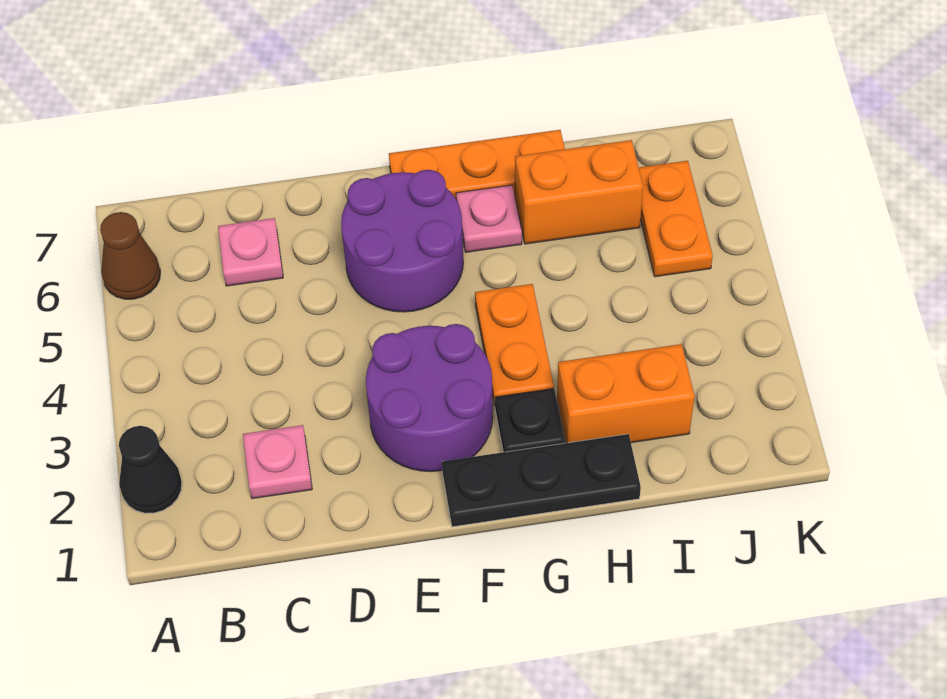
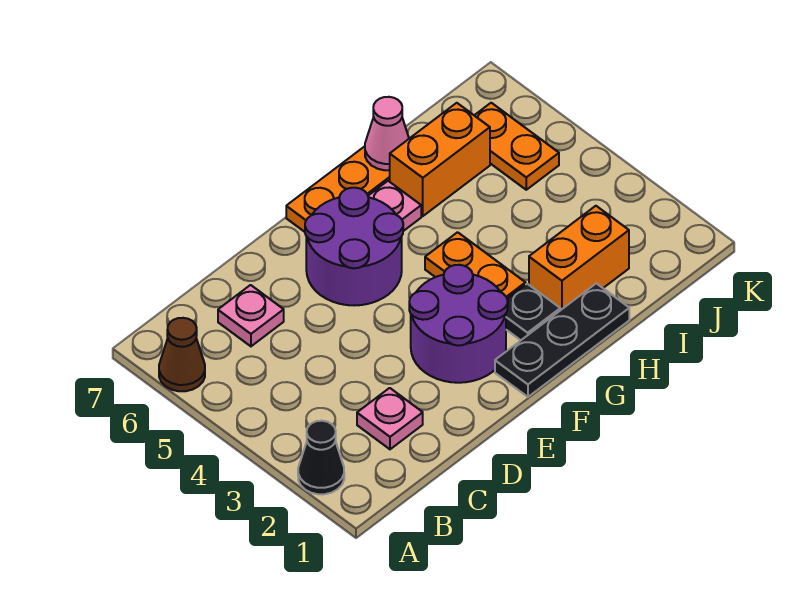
none -> pink 1x1 cone [365,97,409,170]

